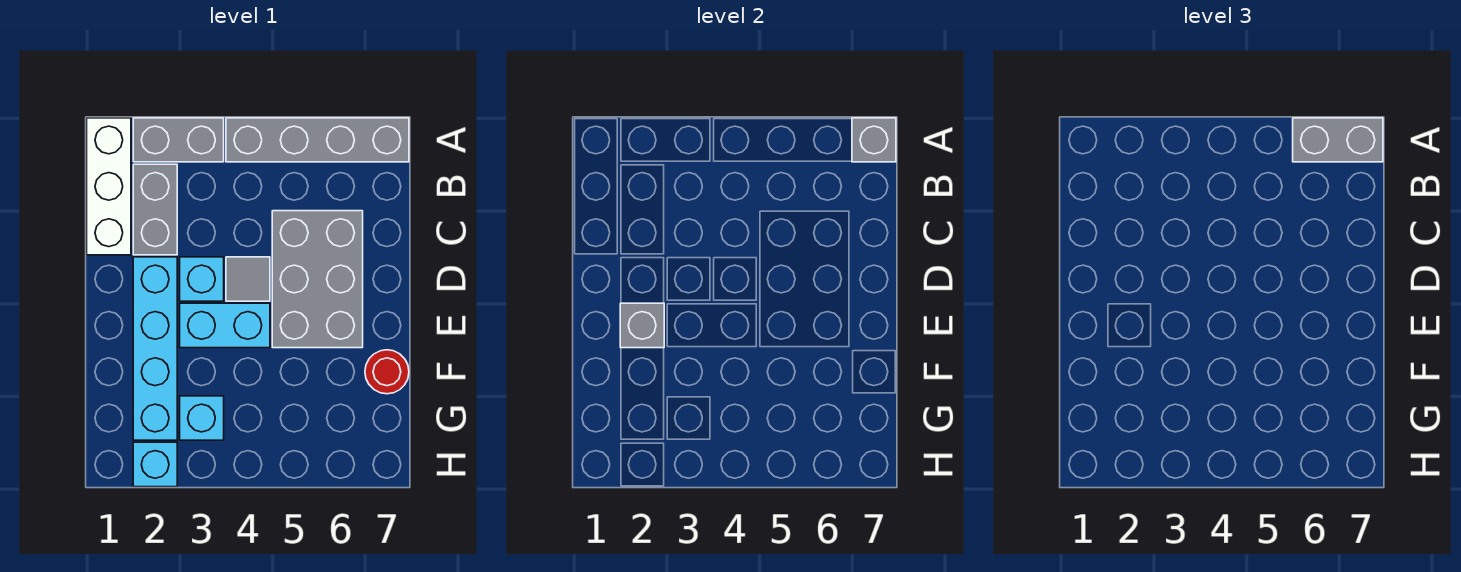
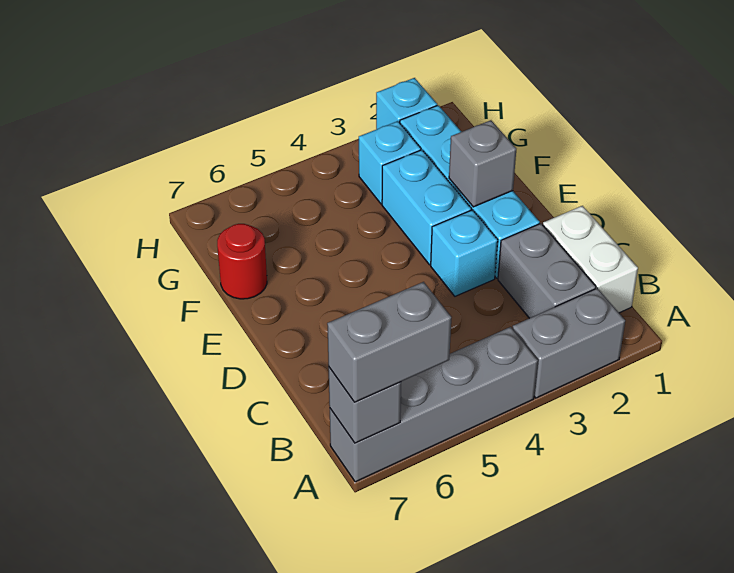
white 1x3 brick [87,118,131,255] -> white 1x2 brick [543,206,638,313]
grey 2x3 brick [272,211,363,348] -> none
grey 1x1 tile [226,257,270,301] -> none
cyan 1x2 brick [180,303,270,348] -> cyan 1x2 brick turned to [382,150,471,265]

